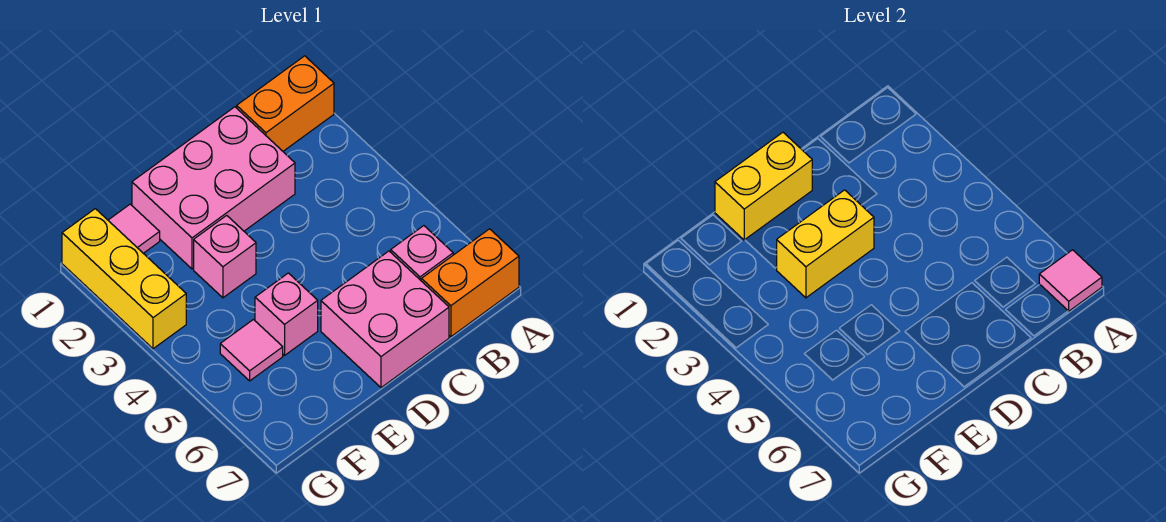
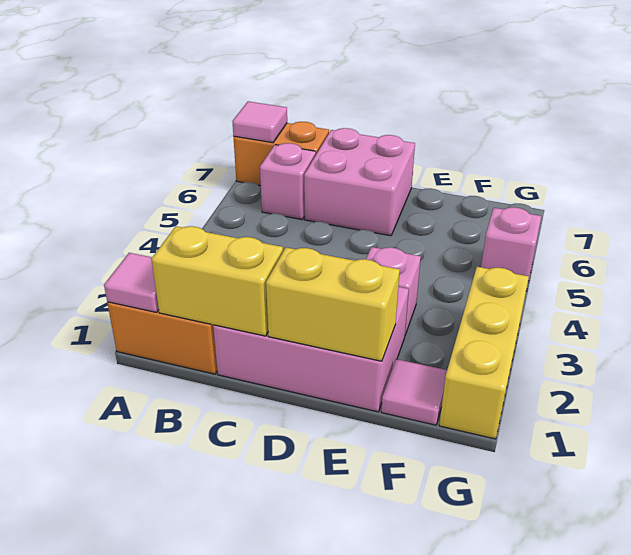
yellow 1x2 brick [777,190,874,298] -> yellow 1x2 brick moved to [152,226,283,336]
pink 1x1 brick [255,273,318,355] -> pink 1x1 brick moved to [481,207,541,291]
pink 1x1 tile [220,320,283,381] -> pink 1x1 tile moved to [104,253,159,312]

